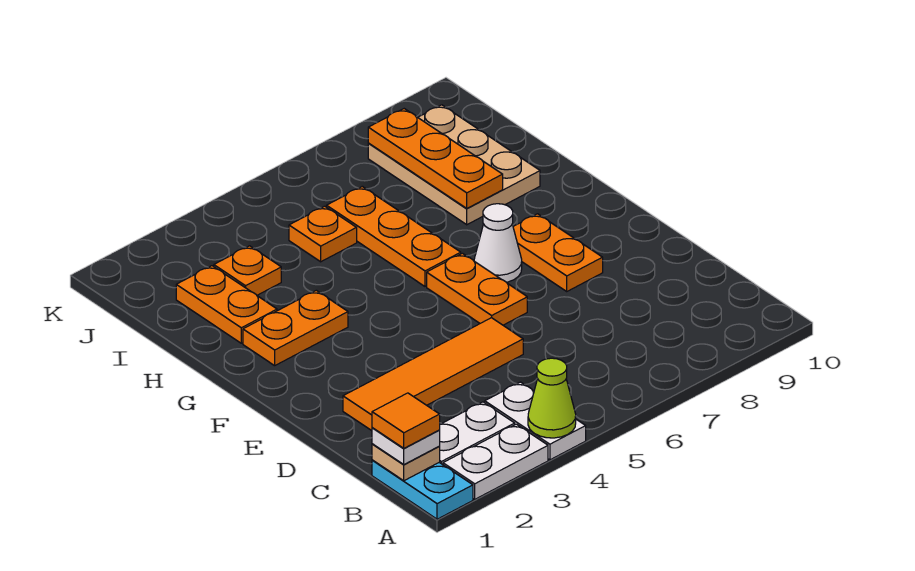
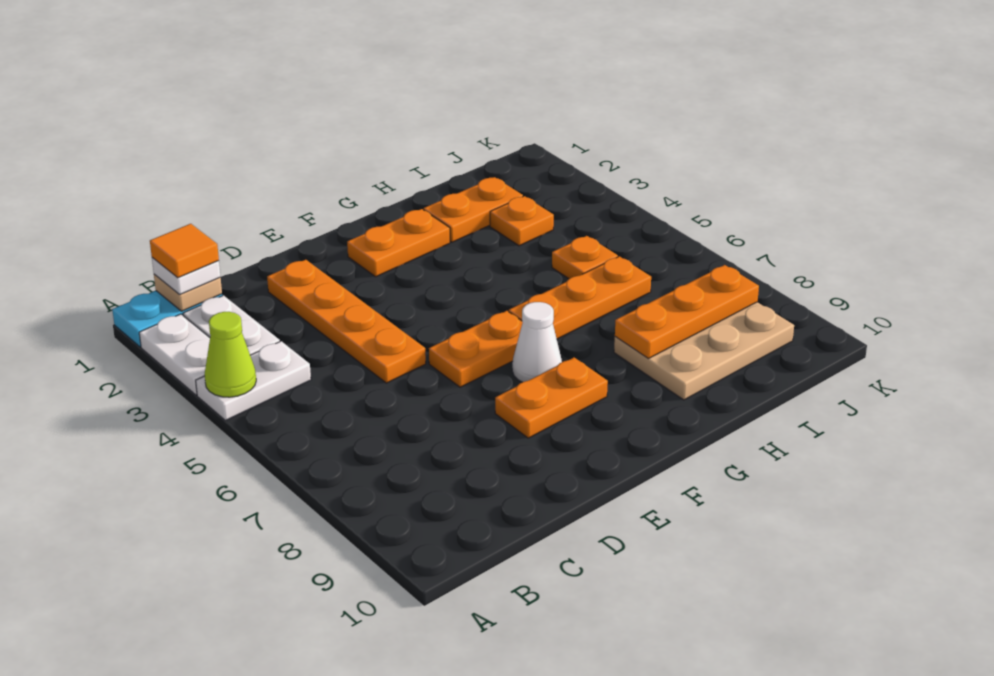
orange 1x4 tile [343,318,523,431] -> orange 1x4 plate [267,260,426,383]
orange 1x2 plate [243,290,348,366] -> orange 1x2 plate turned to [347,209,450,277]

